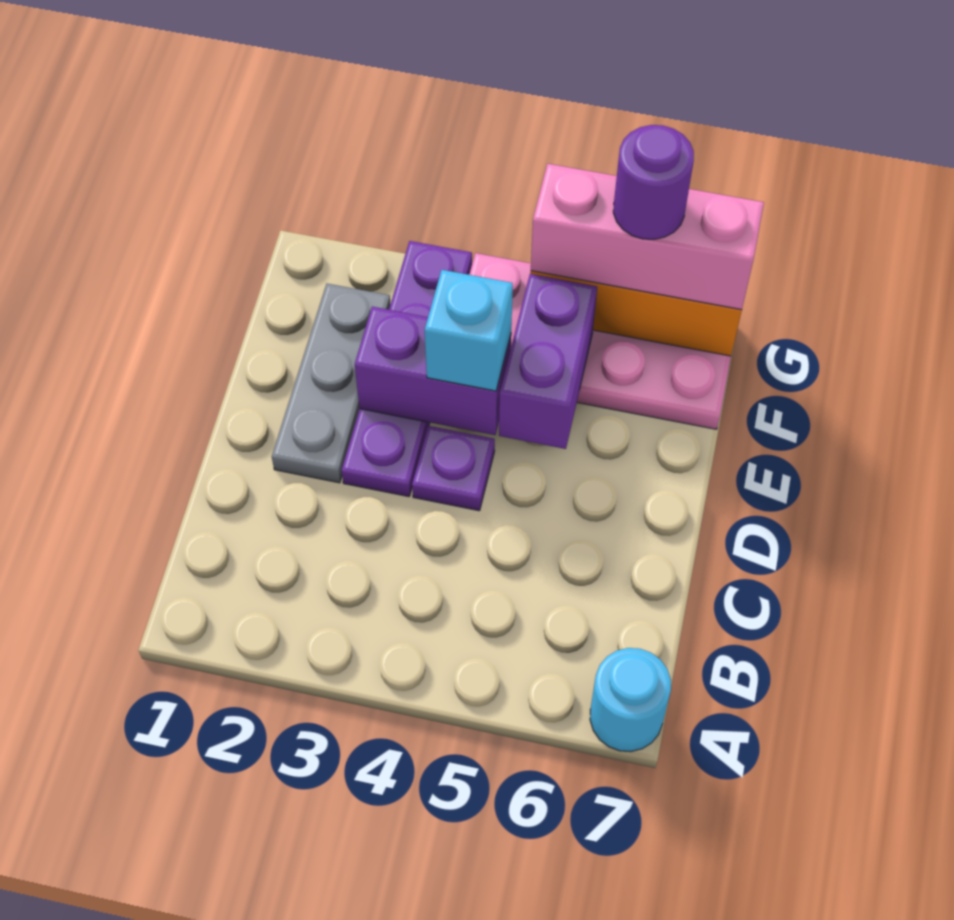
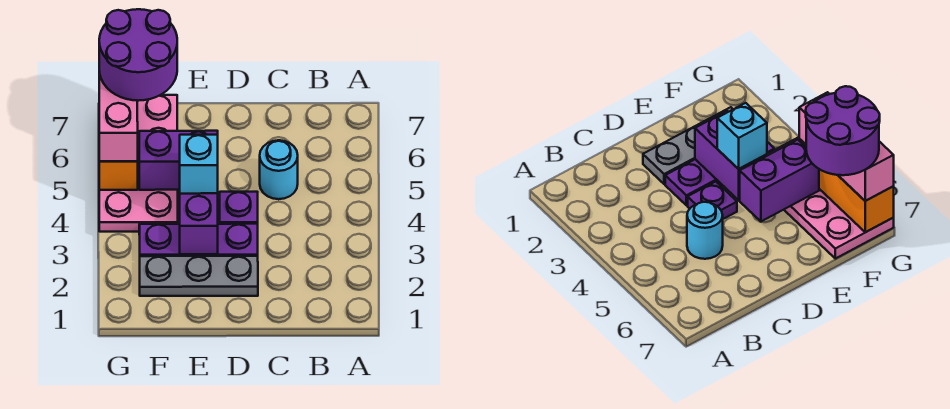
cyan 1x1 round brick [590,648,671,752] -> cyan 1x1 round brick moved to [260,140,298,199]
purple 1x4 plate [342,241,472,497] -> purple 1x3 plate [139,224,258,256]
purple 1x1 round brick [613,125,694,239] -> purple 2x2 round brick [99,9,177,101]

